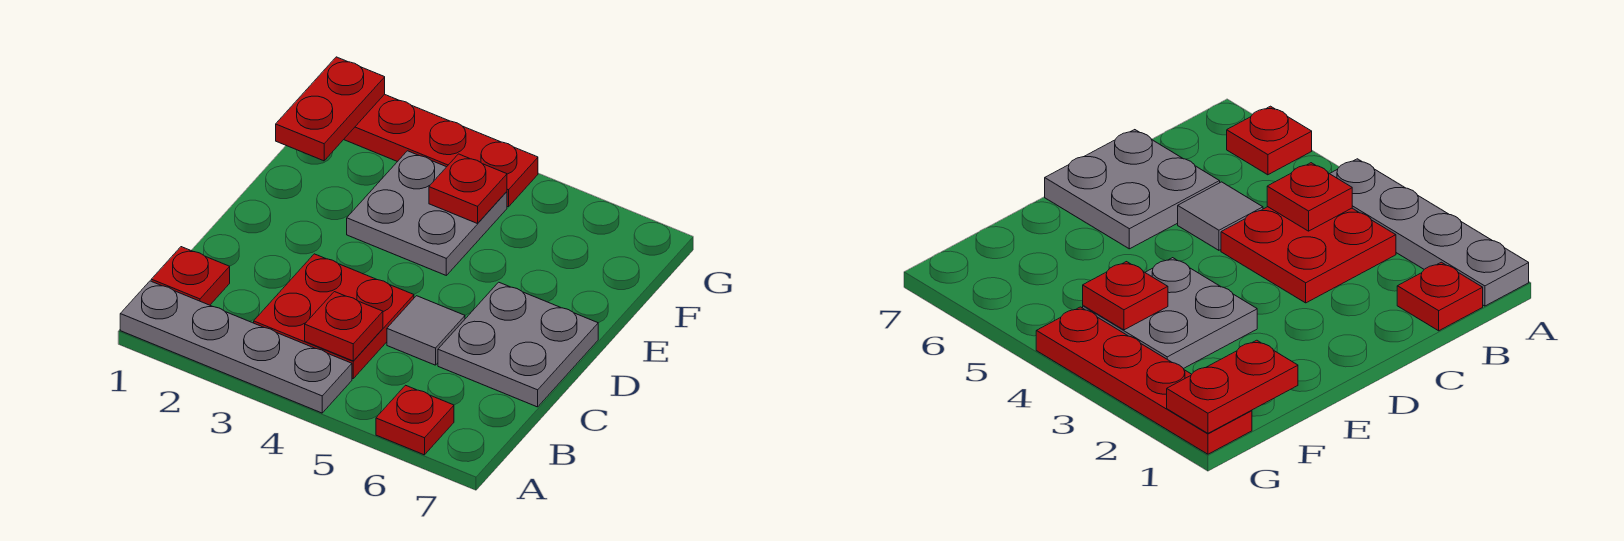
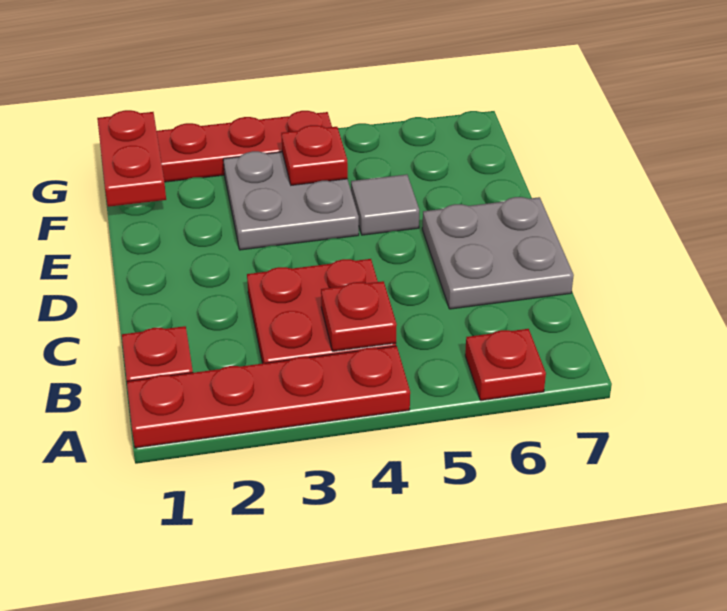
grey 1x4 plate [120,281,352,413] -> red 1x4 plate [127,346,410,448]
grey 1x1 tile [387,296,465,365] -> grey 1x1 tile moved to [351,174,419,235]

